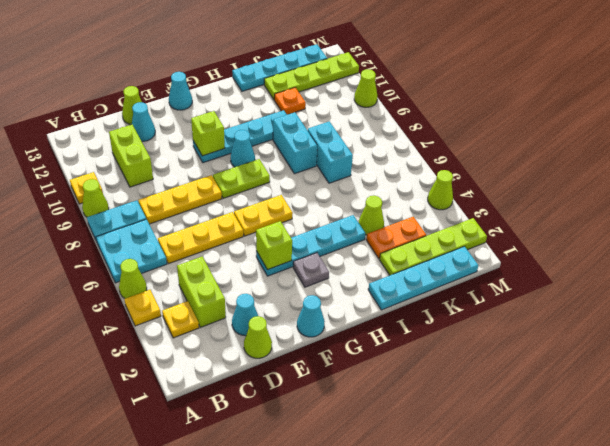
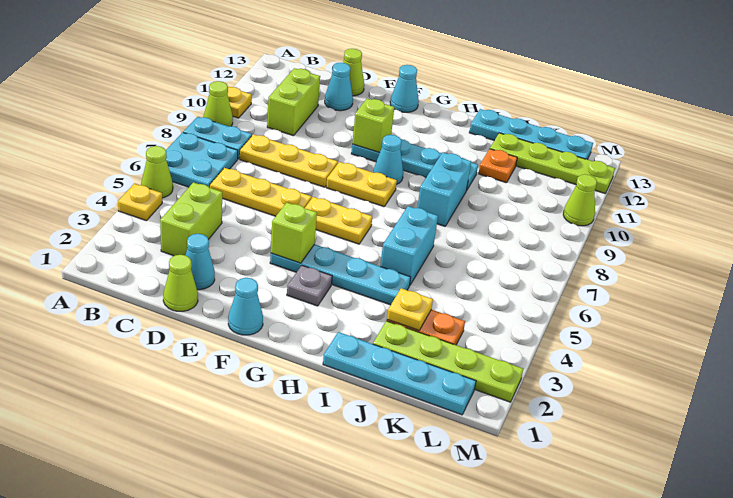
yellow 1x1 plate [162,301,199,338] -> yellow 1x1 plate moved to [387,288,433,331]
lime 1x2 plate [213,159,270,198] -> yellow 1x2 plate [326,162,397,207]
lime 1x1 cone [359,196,384,235] -> none
cyan 1x2 brick [307,121,353,183] -> cyan 1x2 brick moved to [380,206,438,286]
lime 1x1 cone [428,170,453,210] -> none

